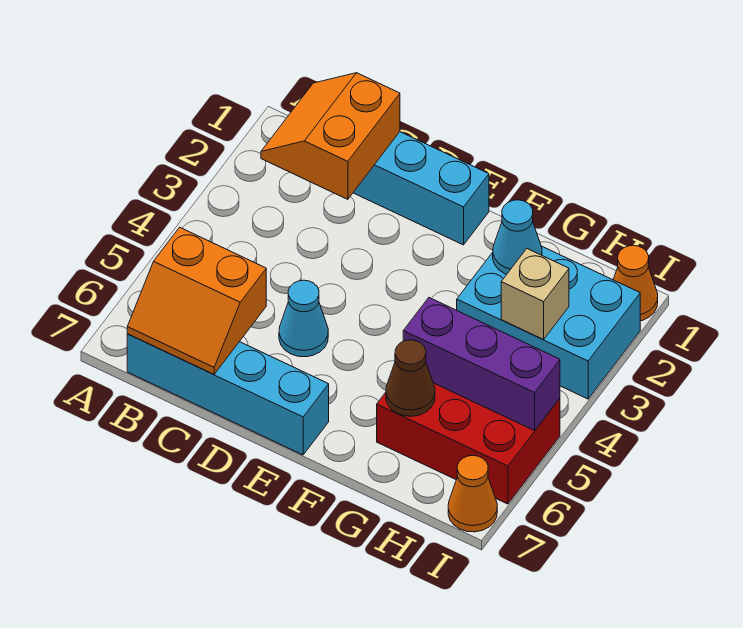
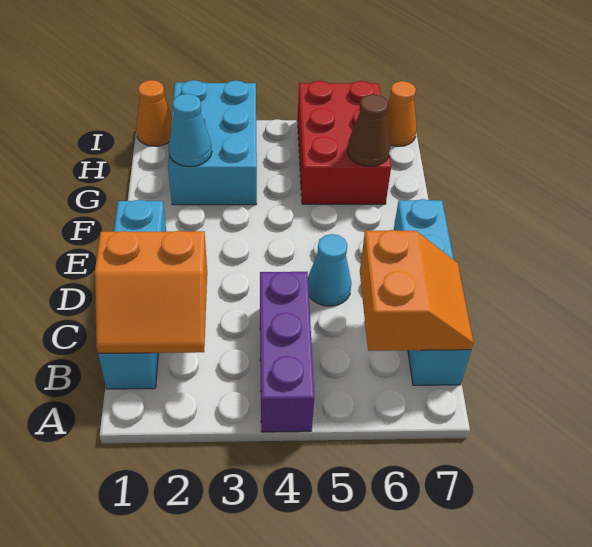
purple 1x3 brick [403,298,560,430] -> purple 1x3 brick moved to [260,272,314,432]
tan 1x1 brick [501,249,569,339] -> none

